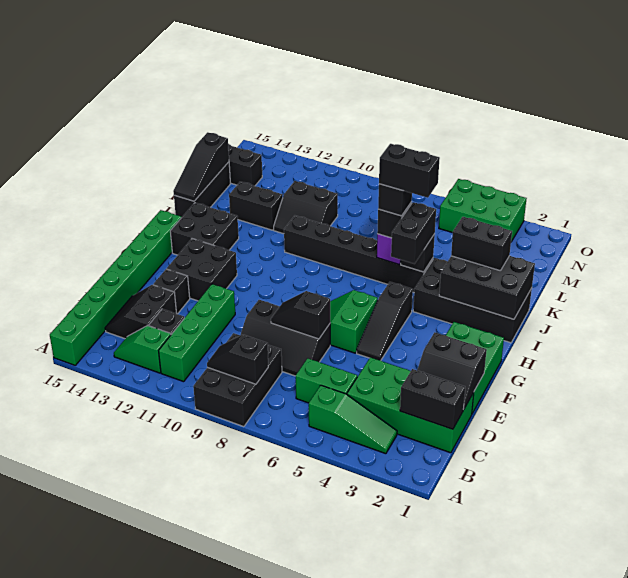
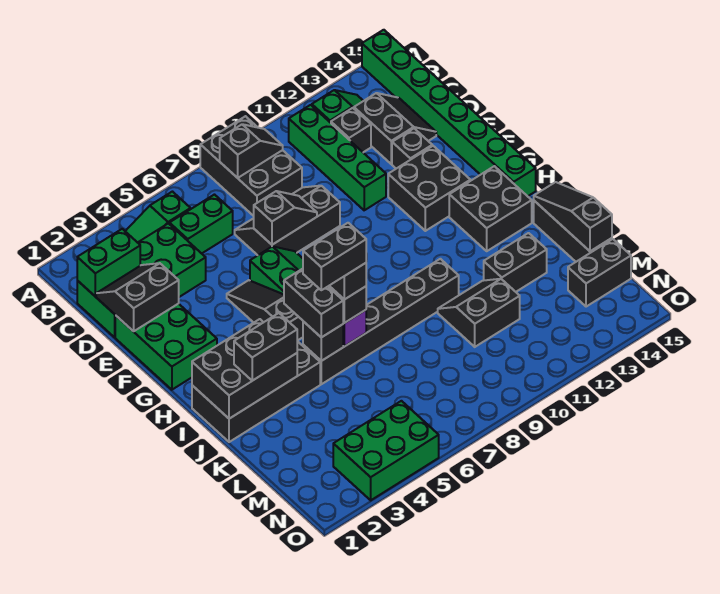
black 1x2 brick [400,369,465,429] -> green 1x2 brick [77,229,140,296]

